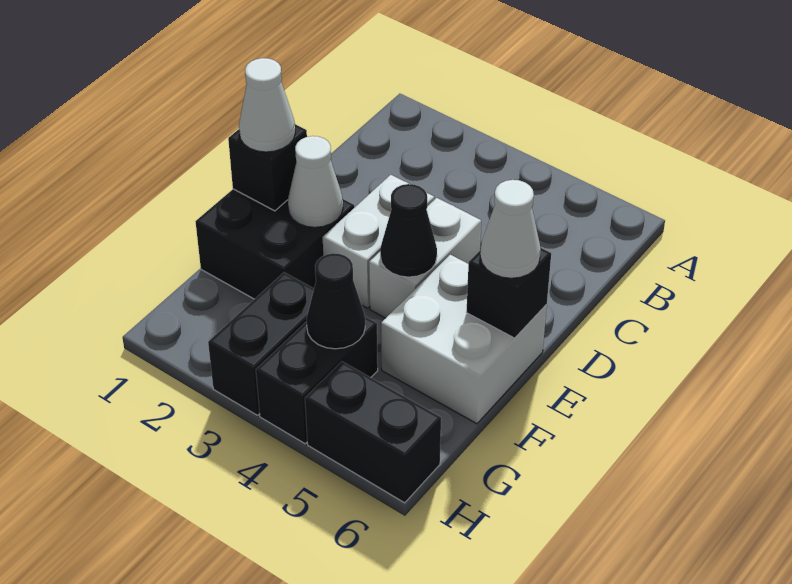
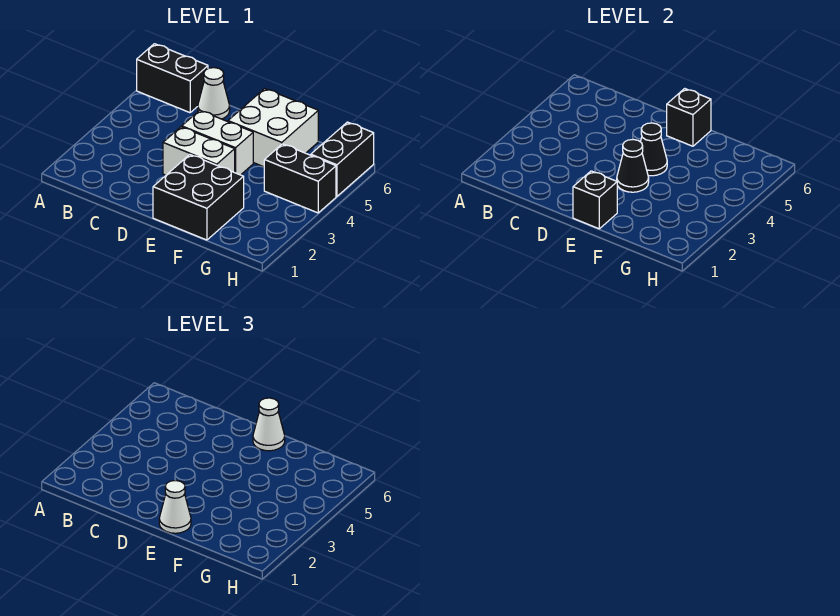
white 1x1 cone [288,136,343,227] -> white 1x1 cone moved to [198,68,230,119]
black 1x2 brick [208,272,314,415] -> black 1x2 brick moved to [137,44,208,113]
black 1x1 cone [306,253,365,349] -> black 1x1 cone moved to [617,139,649,192]

